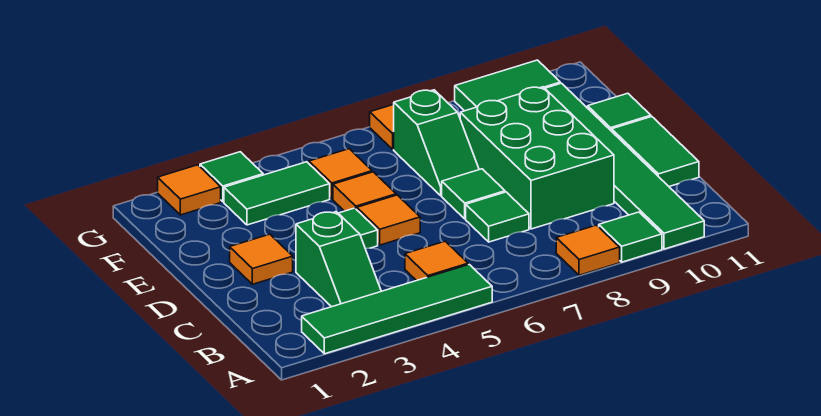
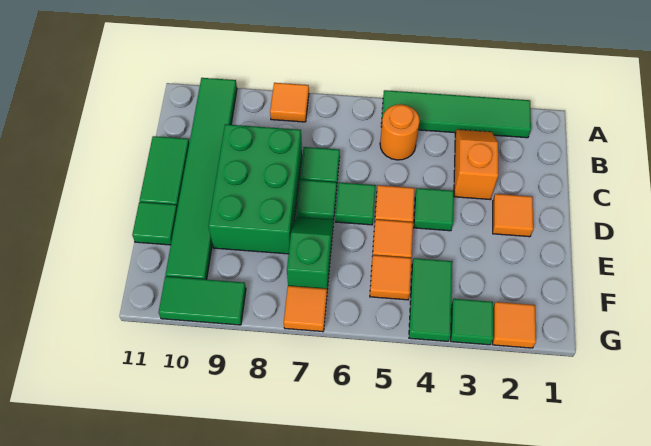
green 1x1 tile [599,212,662,262] -> green 1x1 tile moved to [336,182,376,225]
green 1x2 slope [296,212,381,307] -> orange 1x2 slope [454,130,498,200]
orange 1x1 tile [405,241,468,281] -> orange 1x1 round brick [380,104,420,160]
green 1x2 tile [224,162,330,225] -> green 1x2 tile turned to [409,258,452,341]

